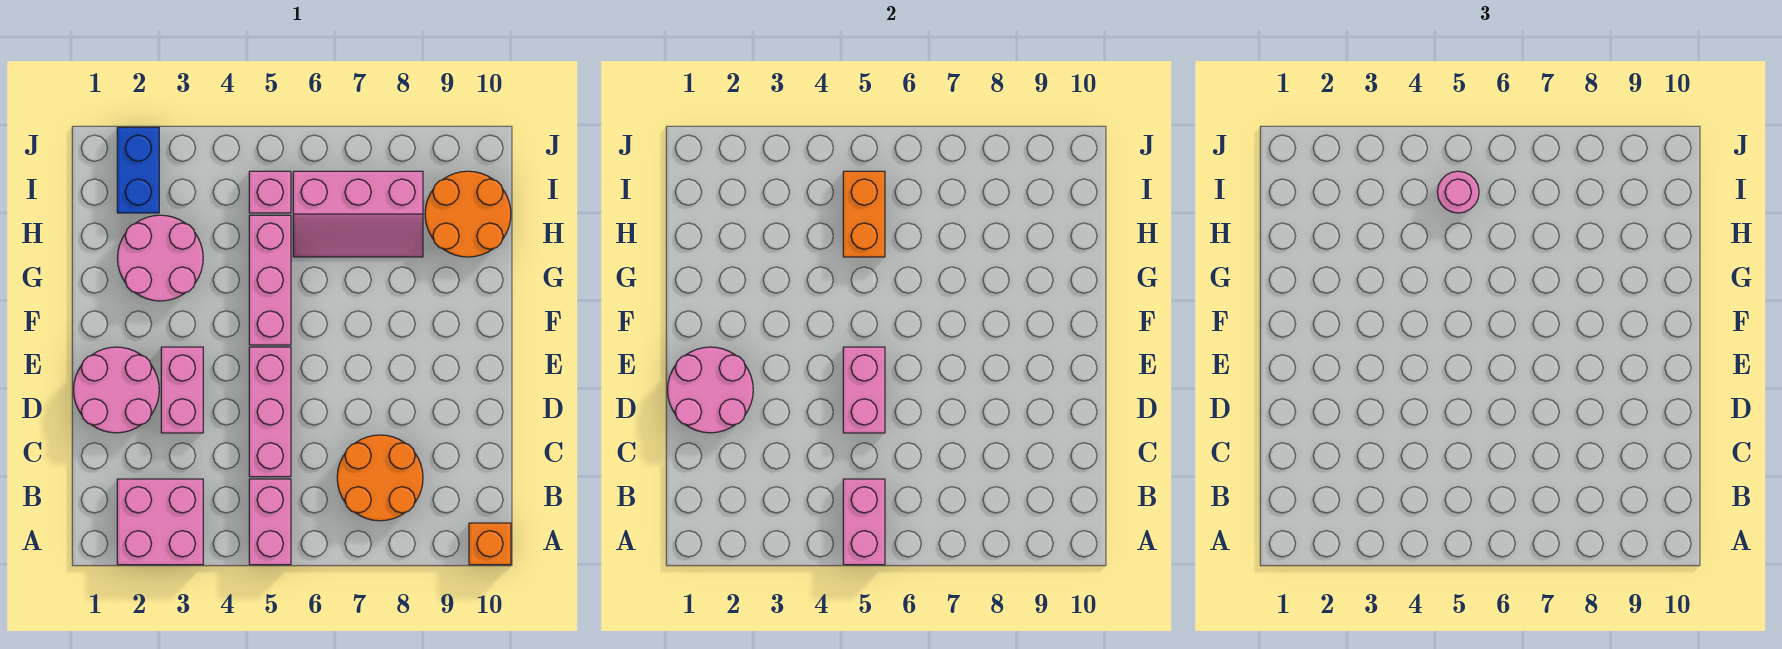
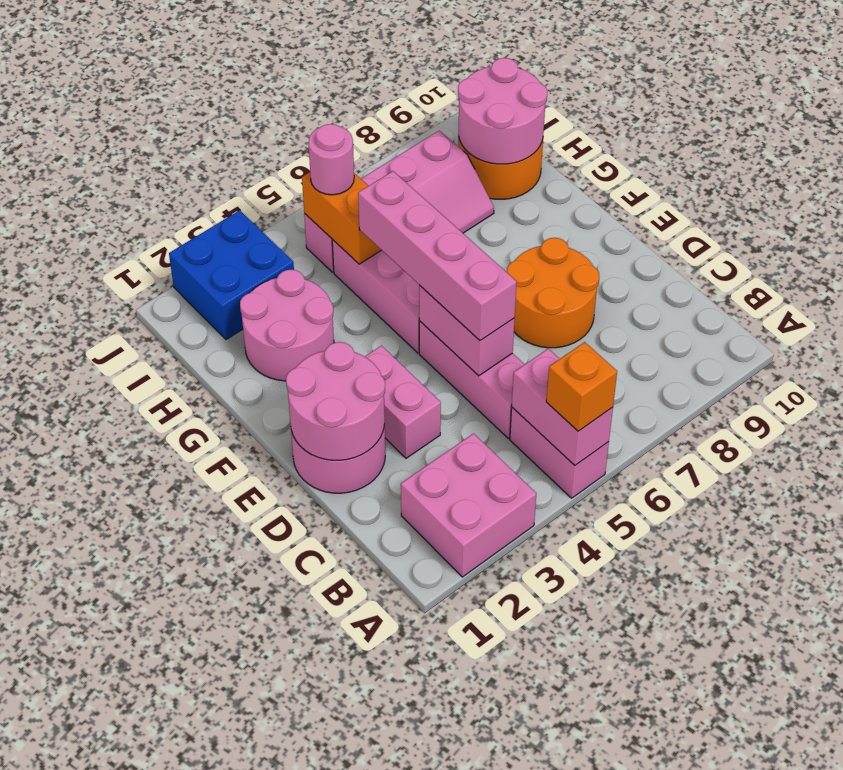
orange 1x1 brick [469,523,511,565] -> orange 1x1 brick moved to [546,342,617,431]
orange 2x2 round brick [337,435,423,521] -> orange 2x2 round brick moved to [507,238,599,348]
none -> pink 1x4 brick [358,171,517,341]
none -> pink 2x2 round brick [458,58,547,164]
blue 1x2 brick [117,127,159,213] -> blue 2x2 brick [169,210,294,340]

